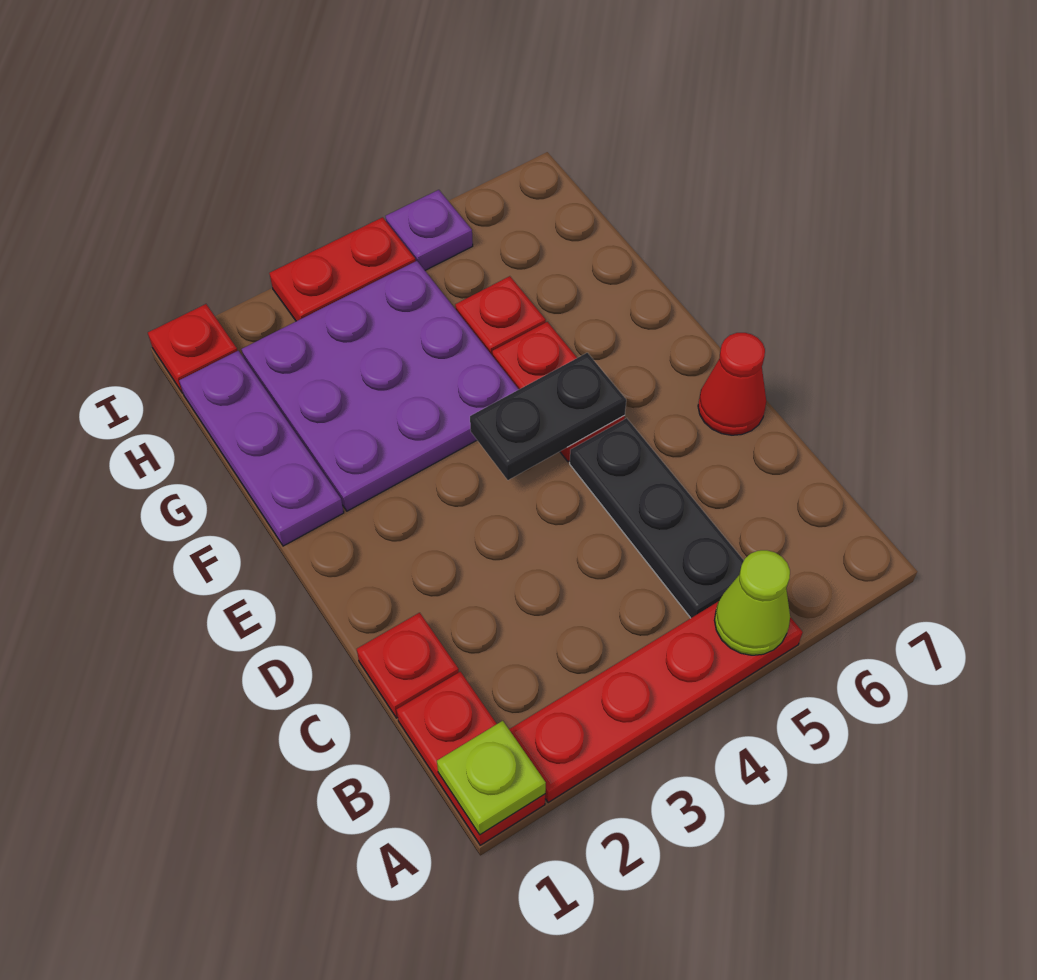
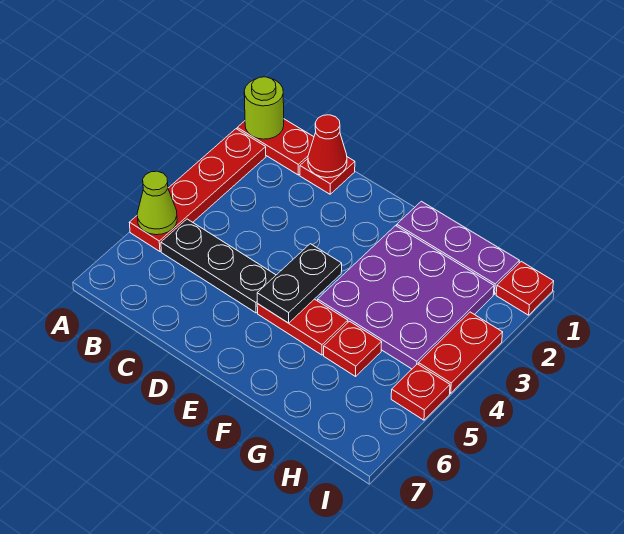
lime 1x1 plate [437,721,546,835] -> lime 1x1 round brick [244,77,284,139]
red 1x1 cone [698,333,766,435] -> red 1x1 cone moved to [308,115,347,178]
purple 1x1 plate [386,190,473,270] -> red 1x1 plate [391,364,450,420]

